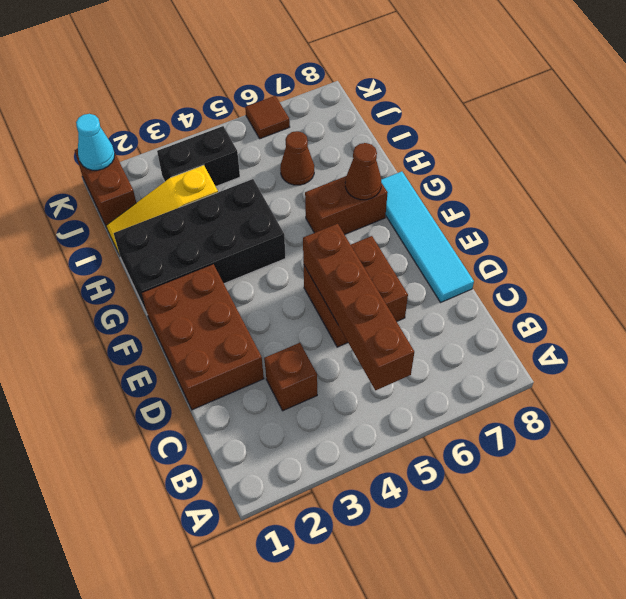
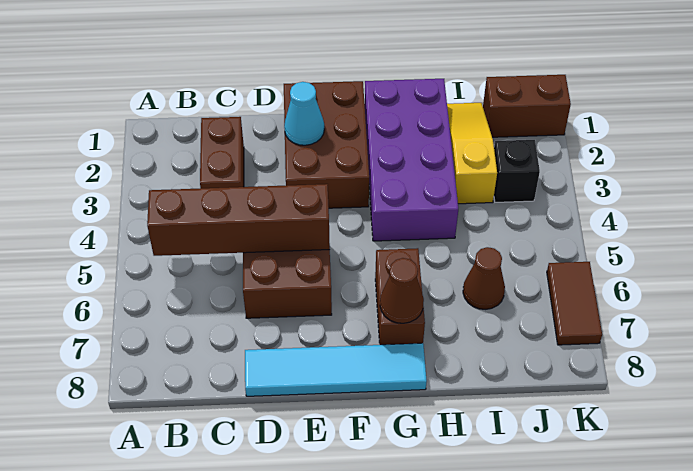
brown 1x1 brick [264,343,317,411] -> brown 1x2 brick [200,117,244,188]
brown 2x3 brick [142,264,264,410] -> brown 2x3 brick turned to [284,81,369,208]
black 2x4 brick [114,179,286,313] -> purple 2x4 brick [365,79,458,241]
black 1x2 brick [157,126,240,186] -> black 1x1 brick [494,140,540,202]
cyan 1x1 cone [76,114,115,170] -> cyan 1x1 cone moved to [284,82,324,145]
brown 1x1 tile [245,96,290,139] -> brown 1x2 tile [547,262,602,345]

